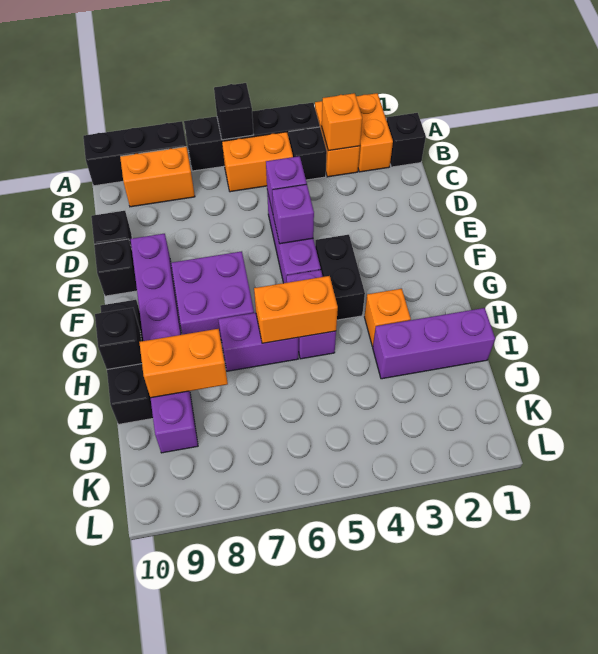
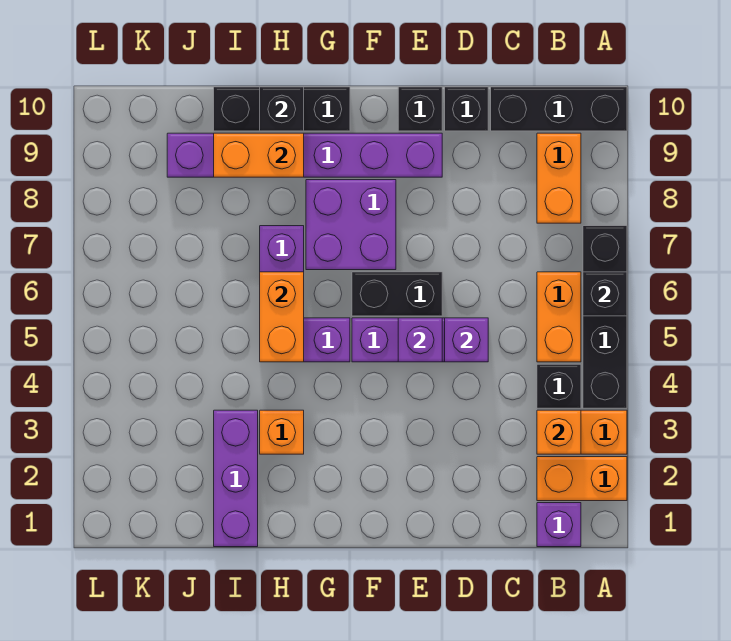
black 1x3 brick [83,121,187,186] -> black 1x3 brick turned to [491,87,627,131]
black 1x1 brick [387,113,426,167] -> purple 1x1 brick [537,503,581,547]
black 1x2 brick [315,235,365,320] -> black 1x2 brick moved to [352,272,442,316]
orange 1x2 brick [139,329,228,398] -> orange 1x2 brick turned to [214,133,304,177]

